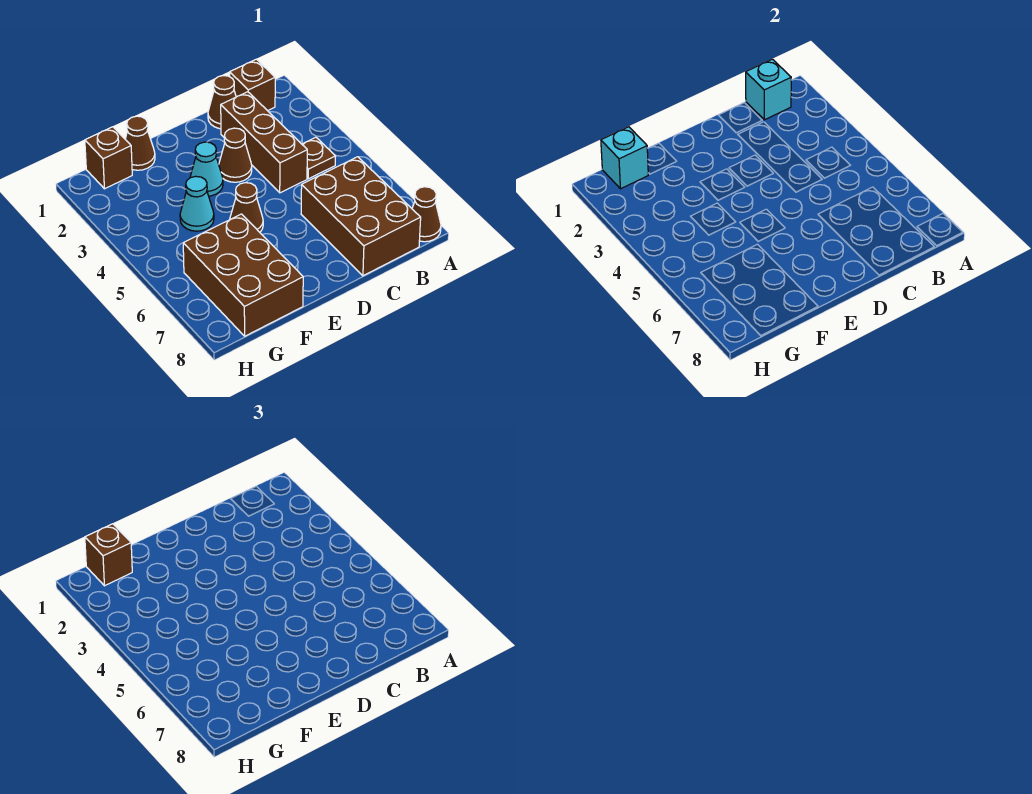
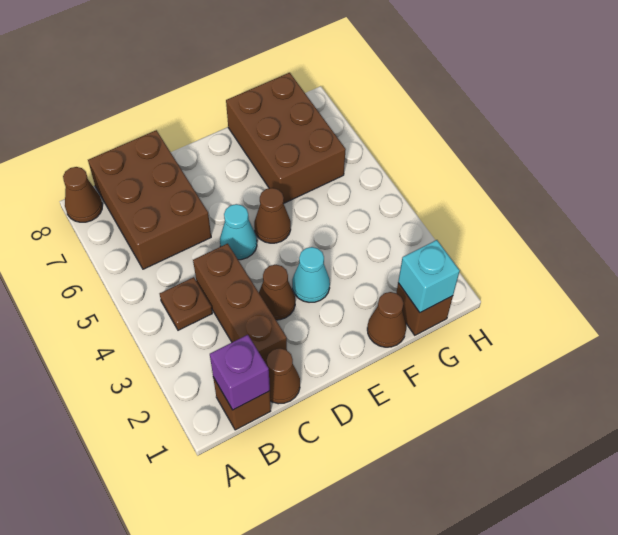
cyan 1x1 brick [746,59,791,120] -> purple 1x1 brick [210,335,270,410]
cyan 1x1 cone [180,176,214,231] -> cyan 1x1 cone moved to [220,204,257,260]
brown 1x1 brick [85,524,132,586] -> none

